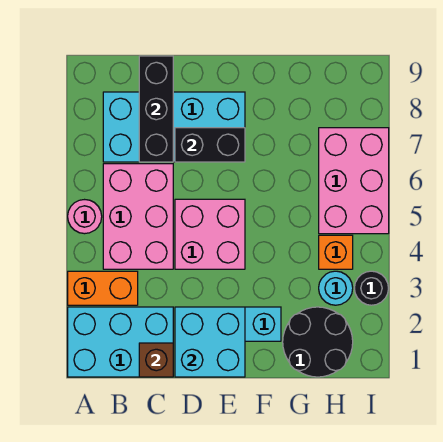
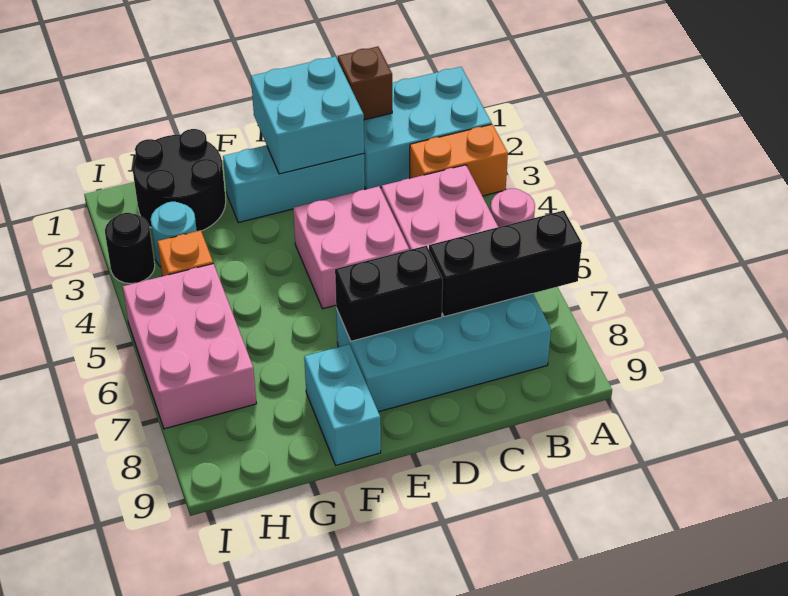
black 1x3 brick [139,56,173,162] -> black 1x3 brick turned to [429,211,582,317]
none -> cyan 1x2 brick [304,344,381,465]

